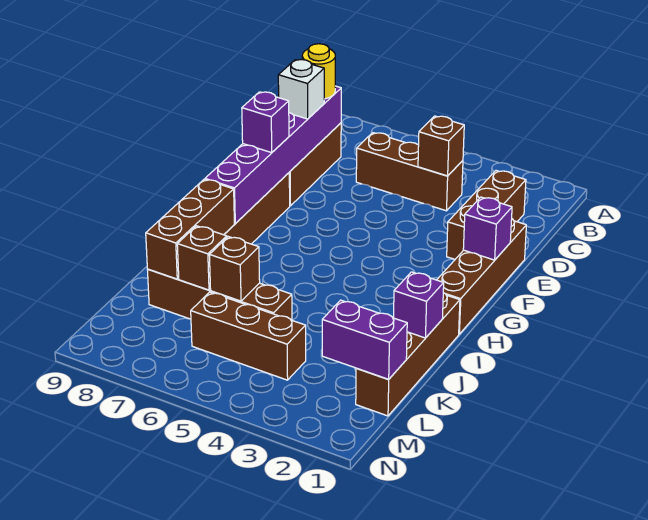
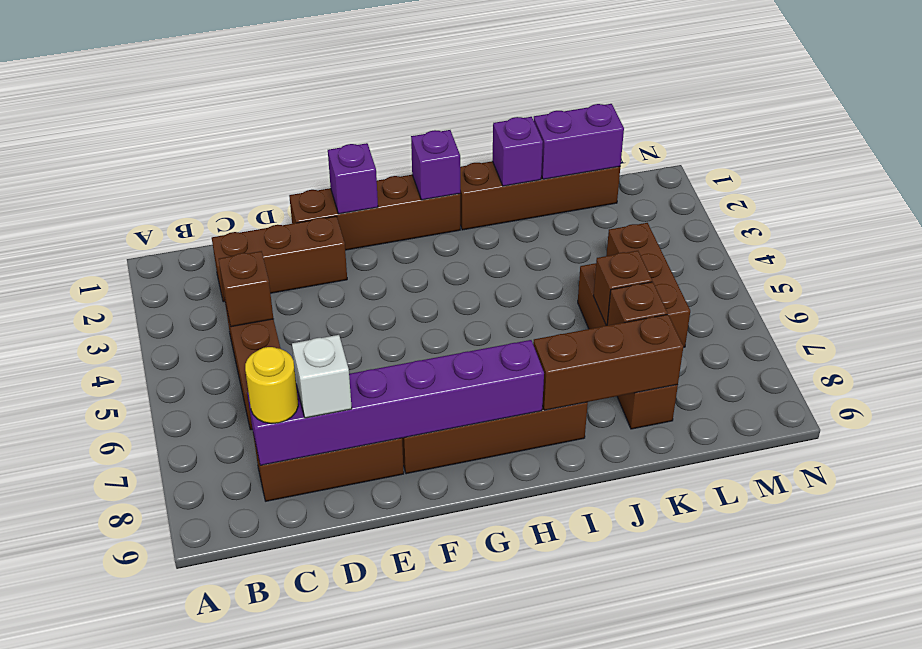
purple 1x1 brick [242,92,289,153] -> purple 1x1 brick moved to [411,130,460,200]
purple 1x2 brick [322,300,407,379] -> purple 1x2 brick turned to [534,104,624,179]

